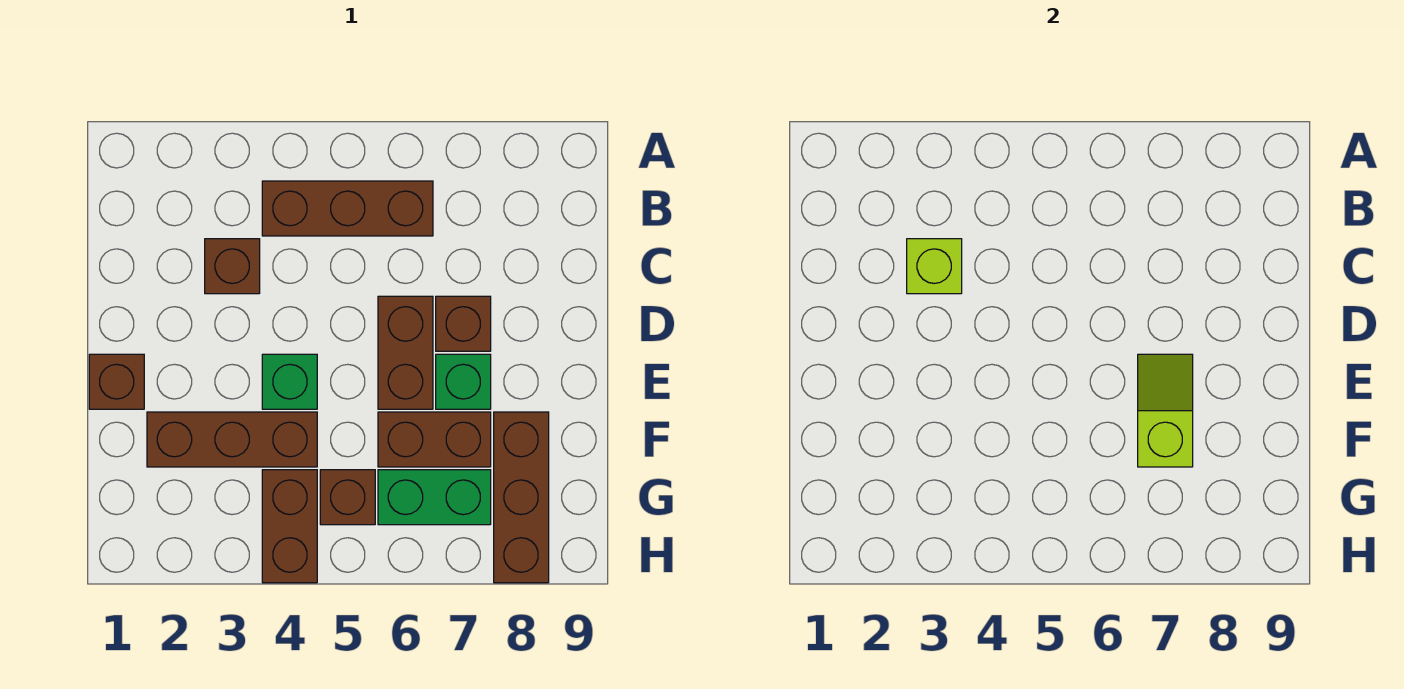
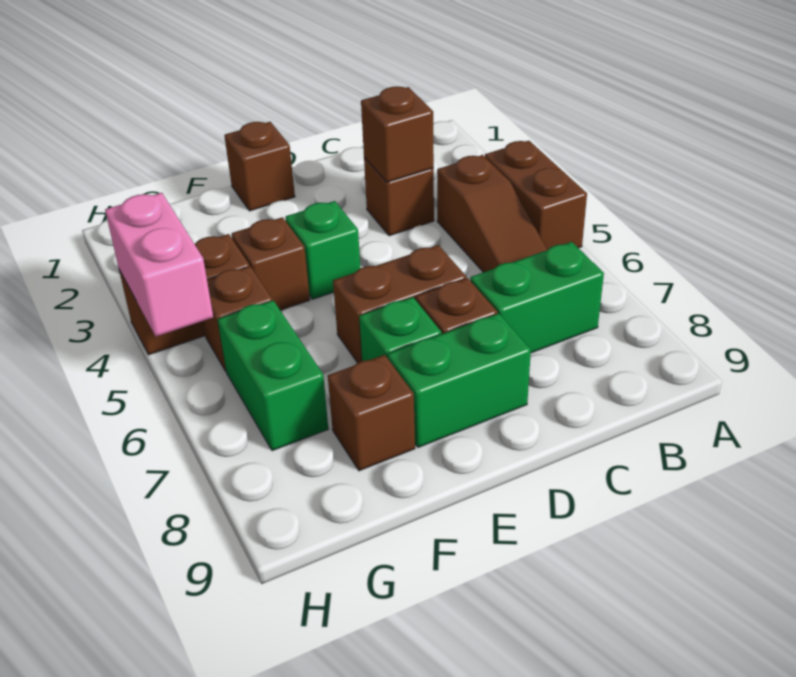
brown 1x3 brick [262,181,433,236] -> brown 1x3 slope [437,155,547,272]
none -> green 1x2 brick [470,242,604,353]
lime 1x1 brick [907,239,962,294] -> brown 1x1 brick [361,86,434,182]
none -> green 1x2 brick [388,313,531,447]
lime 1x2 slope [1138,354,1193,467] -> none
brown 1x3 brick [147,412,317,467] -> brown 1x1 brick [232,217,310,310]
brown 1x2 brick [378,412,491,467] -> brown 1x2 brick moved to [485,141,587,250]
brown 1x3 brick [494,412,549,583] -> brown 1x1 brick [328,355,415,471]
none -> pink 1x2 brick [105,193,213,336]

